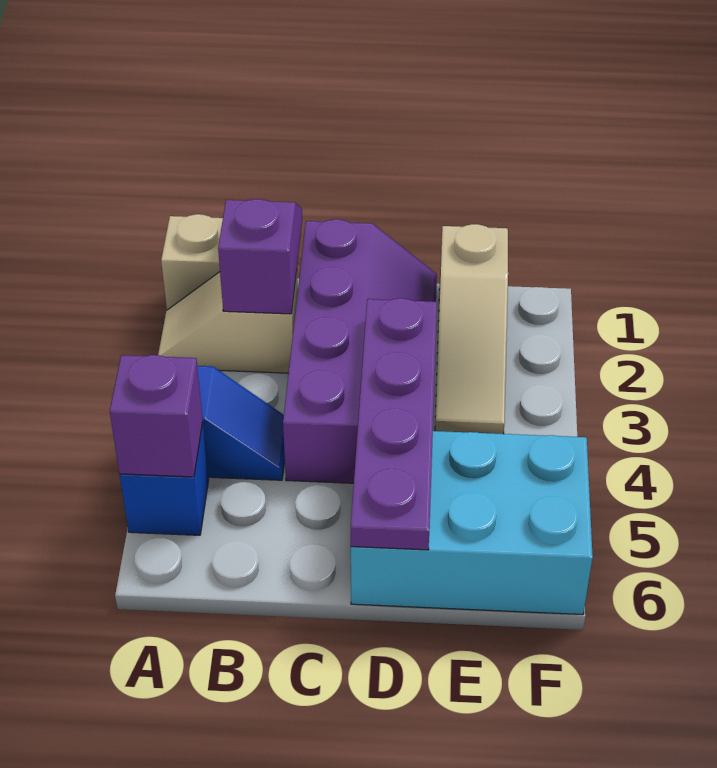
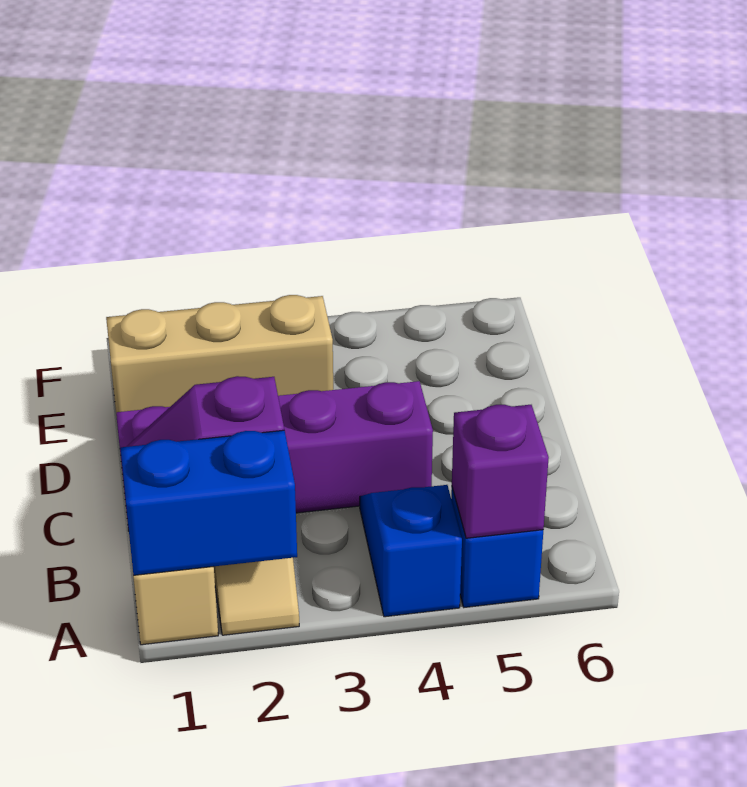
none -> blue 1x2 brick [120,430,297,575]
purple 1x4 plate [351,298,437,550] -> none
cyan 2x3 brick [351,431,593,614] -> none
tan 1x3 slope [435,224,508,434] -> tan 1x3 brick [106,295,333,417]

